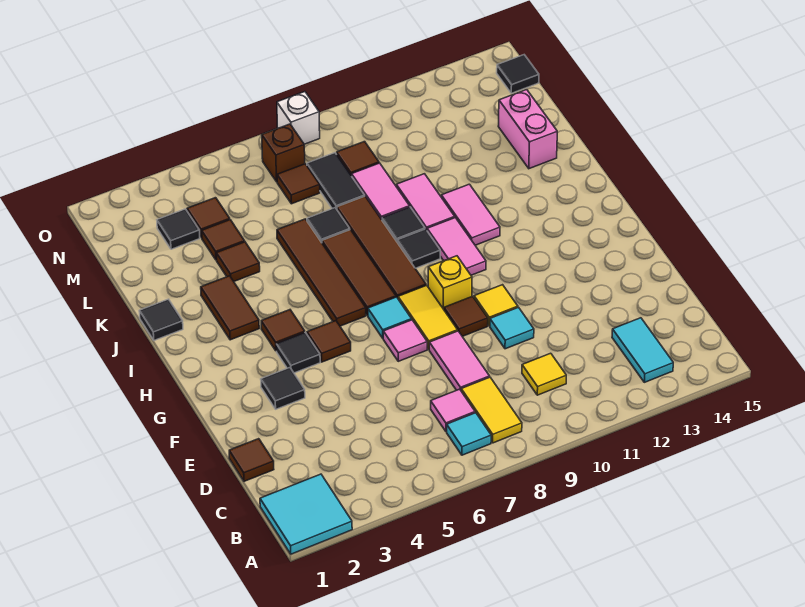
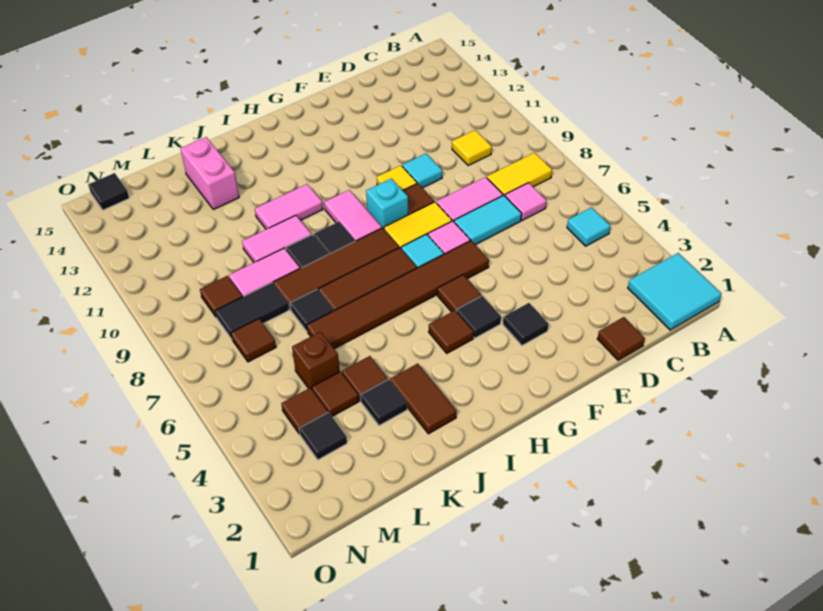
cyan 1x1 tile [447,413,491,455] -> cyan 1x1 tile moved to [567,207,610,246]
cyan 1x2 tile [612,318,673,382] -> cyan 1x2 tile moved to [454,195,522,245]
yellow 1x1 brick [428,256,472,309] -> cyan 1x1 brick [366,178,408,229]
brown 1x4 tile [277,219,366,326] -> brown 1x6 tile [307,241,489,349]
pink 1x2 tile [427,218,486,275] -> pink 1x2 tile turned to [324,190,382,241]
brown 1x2 tile [201,276,259,340] -> brown 1x2 tile turned to [390,364,457,434]
black 1x1 tile [139,299,183,340] -> black 1x1 tile moved to [360,379,407,426]
pink 1x2 brick [498,90,557,169] -> pink 1x2 brick turned to [180,137,239,210]
brown 1x1 brick [262,124,305,182] -> brown 1x1 brick moved to [292,332,340,389]
white 1x1 brick [277,92,320,144] -> none

